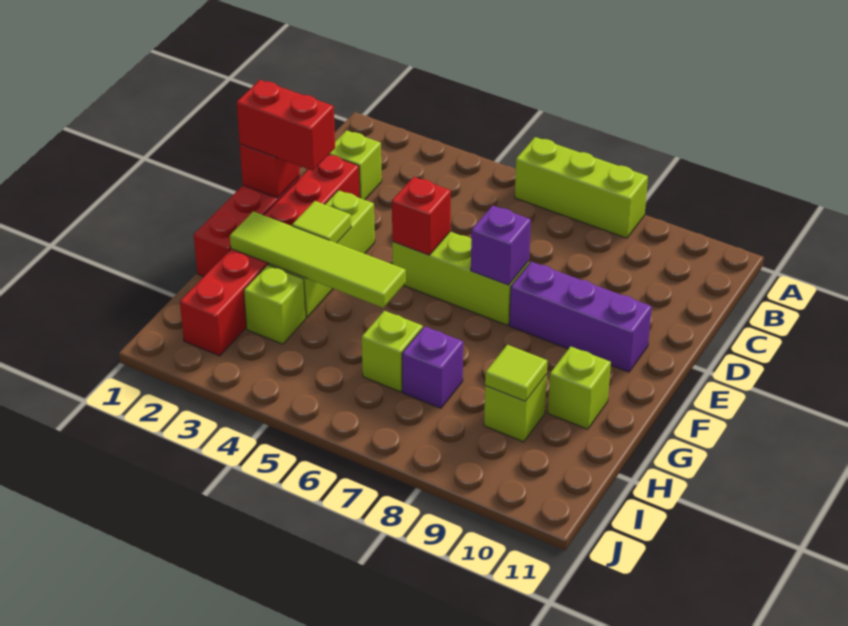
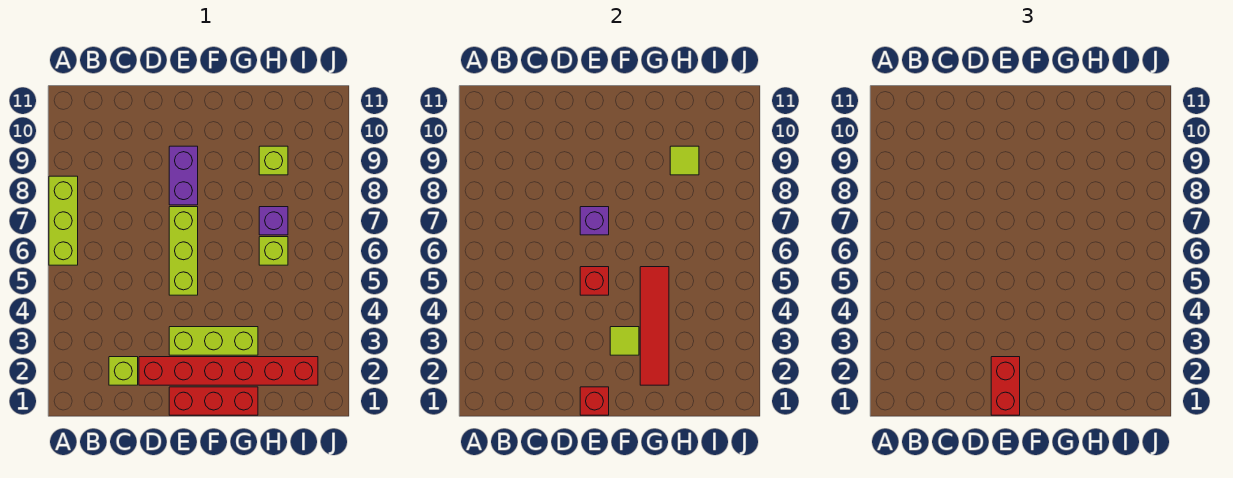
purple 1x3 brick [509,262,652,372] -> purple 1x2 brick [169,146,198,205]
lime 1x4 tile [230,211,406,308] -> red 1x4 tile [640,267,669,385]
lime 1x1 brick [548,347,611,429] -> none
lime 1x1 brick [244,265,306,344] -> none

